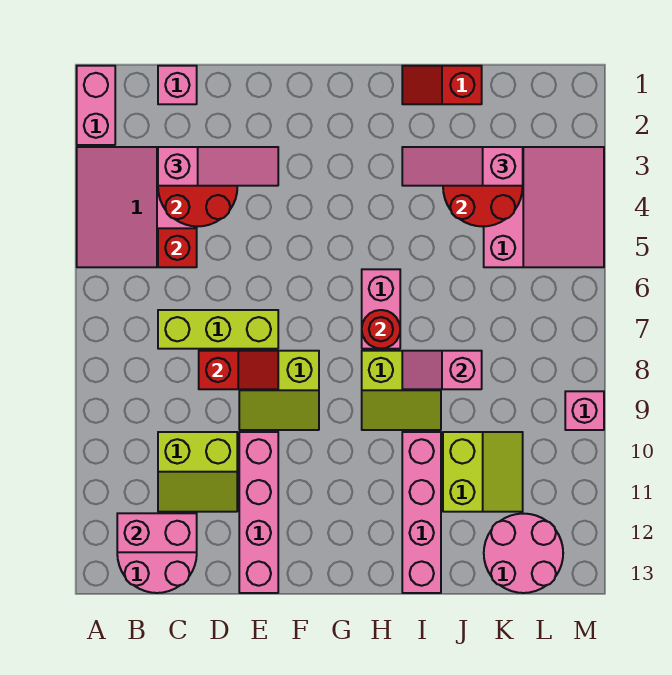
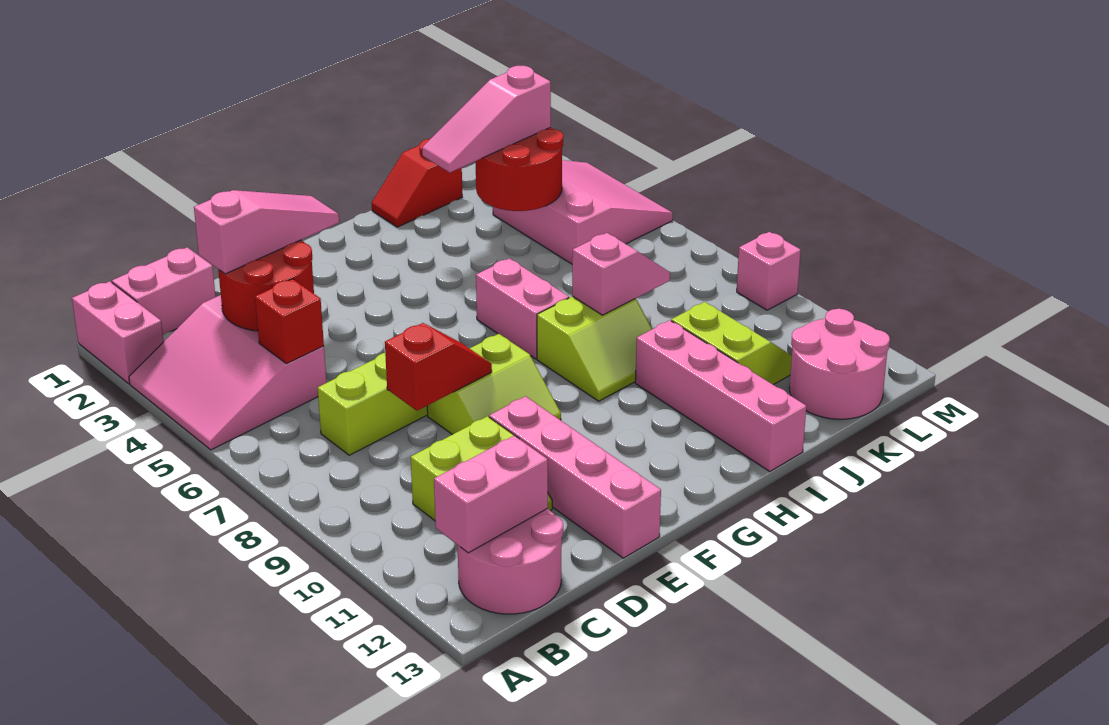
pink 1x1 brick [158,66,197,104] -> pink 1x2 brick [112,247,216,334]
red 1x1 round brick [362,310,400,349] -> none
pink 1x2 slope [402,351,482,389] -> pink 1x2 slope turned to [572,233,670,315]

